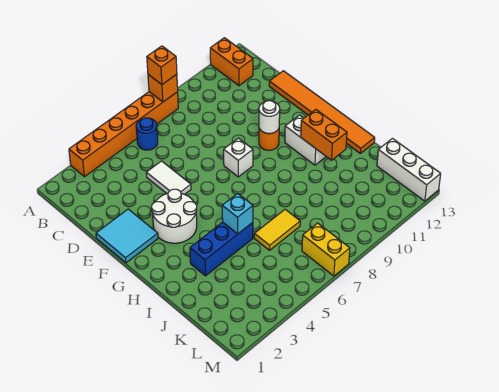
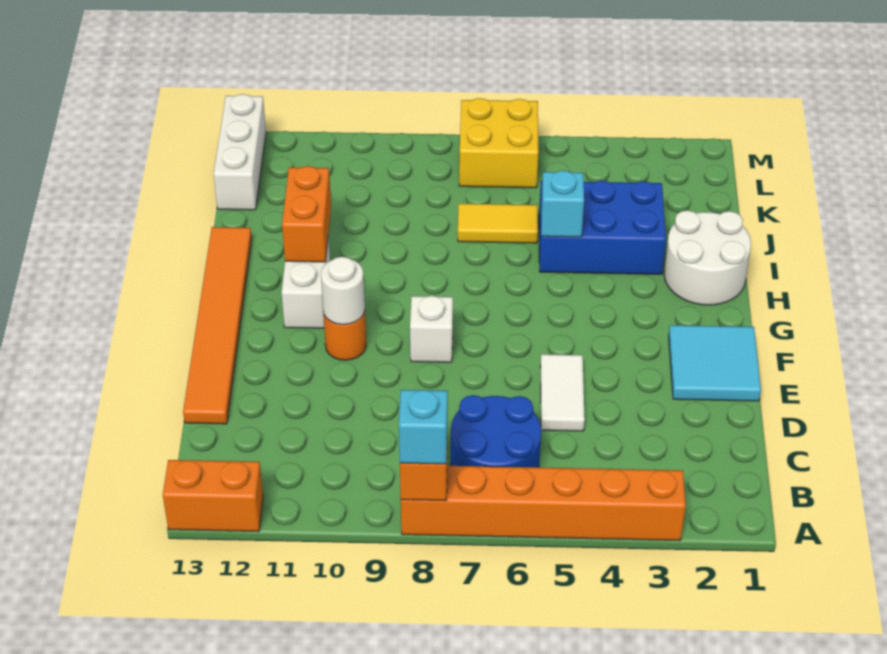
orange 1x1 brick [147,46,177,85] -> cyan 1x1 brick [399,390,448,464]
orange 1x2 brick [210,38,253,86] -> orange 1x2 brick turned to [163,460,263,532]
blue 1x1 round brick [136,118,158,150] -> blue 2x2 round brick [451,395,541,468]
white 2x2 round brick [152,189,197,243] -> white 2x2 round brick moved to [664,210,751,305]
blue 1x3 brick [190,222,253,276] -> blue 2x3 brick [539,181,666,274]
yellow 1x2 brick [302,223,350,276] -> yellow 2x2 brick [459,98,539,188]

